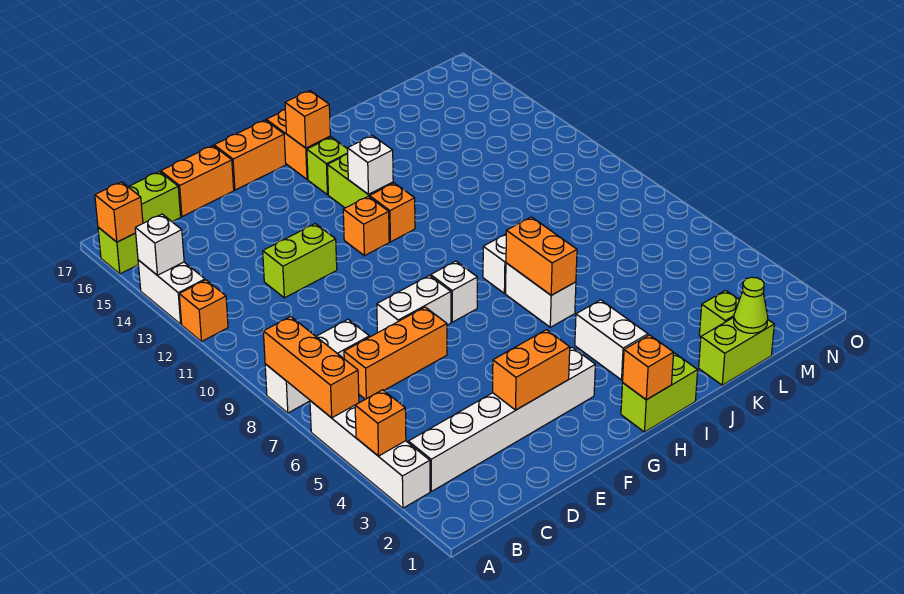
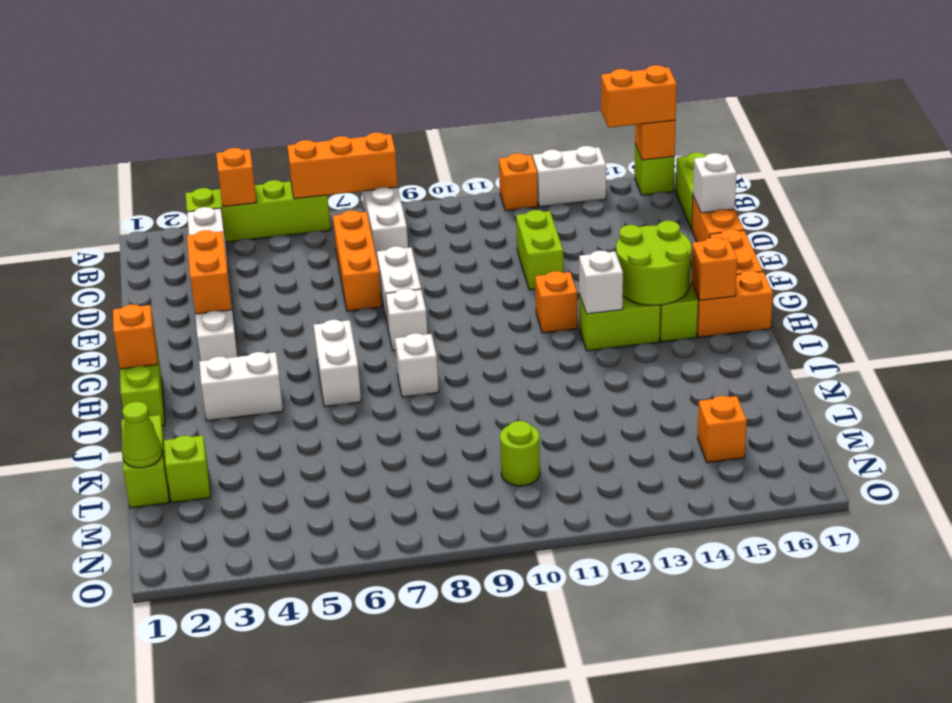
white 1x4 brick [310,401,430,508] -> lime 1x4 brick [186,180,331,242]
white 1x1 brick [135,214,184,275] -> white 1x1 brick moved to [693,153,736,213]
none -> lime 2x2 round brick [616,221,691,305]
orange 1x1 brick [370,183,415,242] -> orange 1x1 brick moved to [697,396,747,463]
white 1x2 brick [506,263,576,327] -> white 1x2 brick turned to [314,320,361,407]
orange 1x2 brick [506,217,577,295] -> orange 1x2 brick moved to [601,65,677,128]
none -> lime 1x1 round brick [500,421,540,486]

